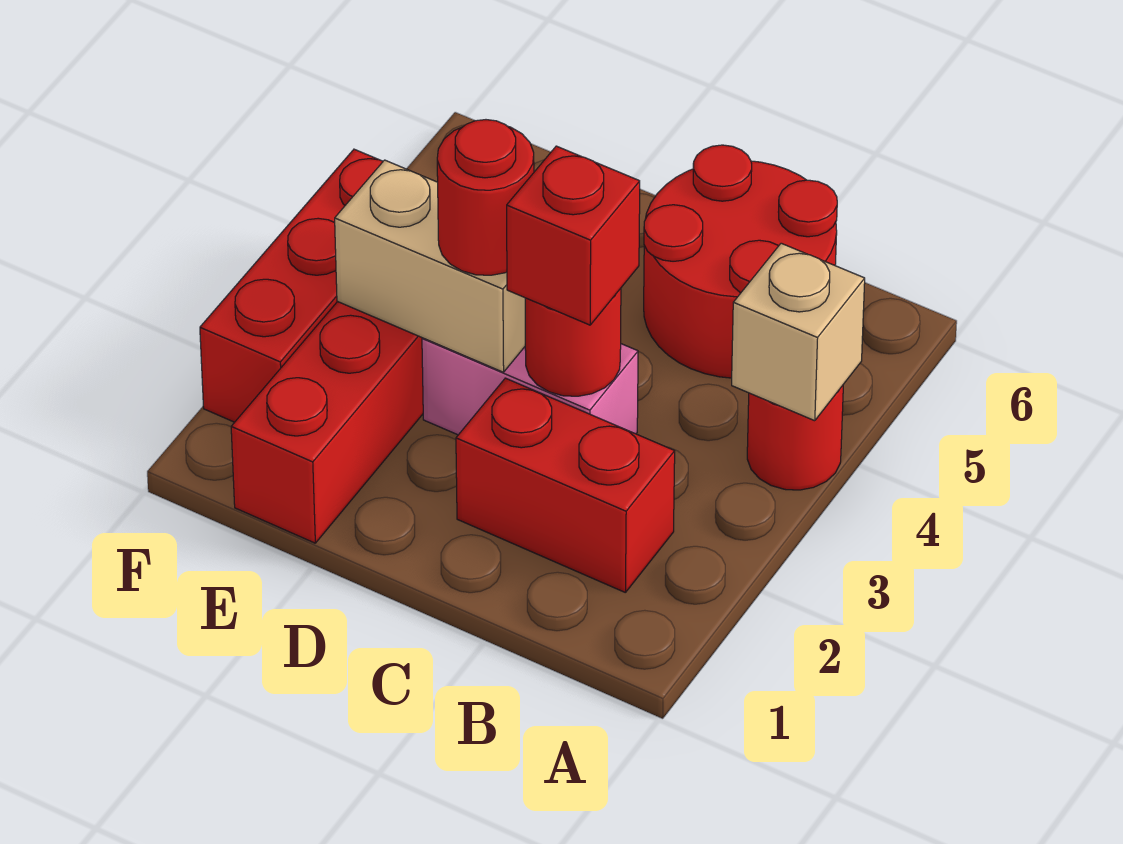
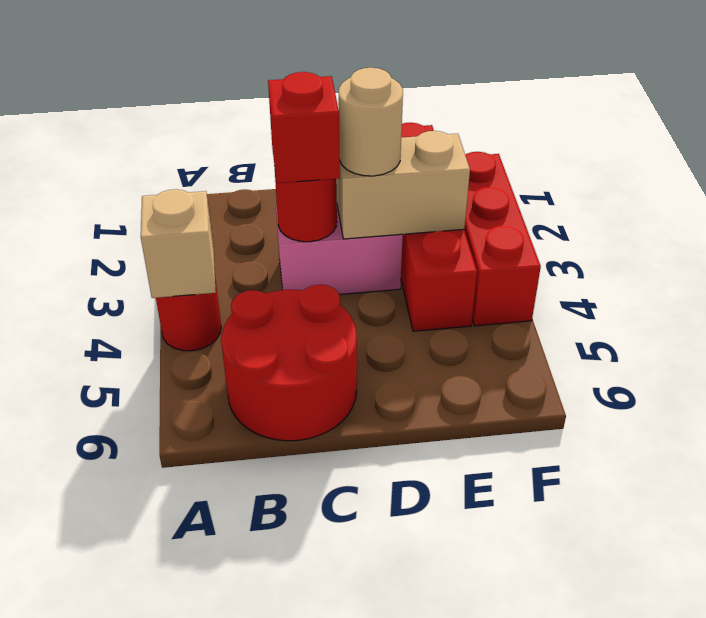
red 1x2 brick [456,378,675,593] -> none
red 1x1 round brick [437,120,534,275] -> tan 1x1 round brick [339,68,403,176]

